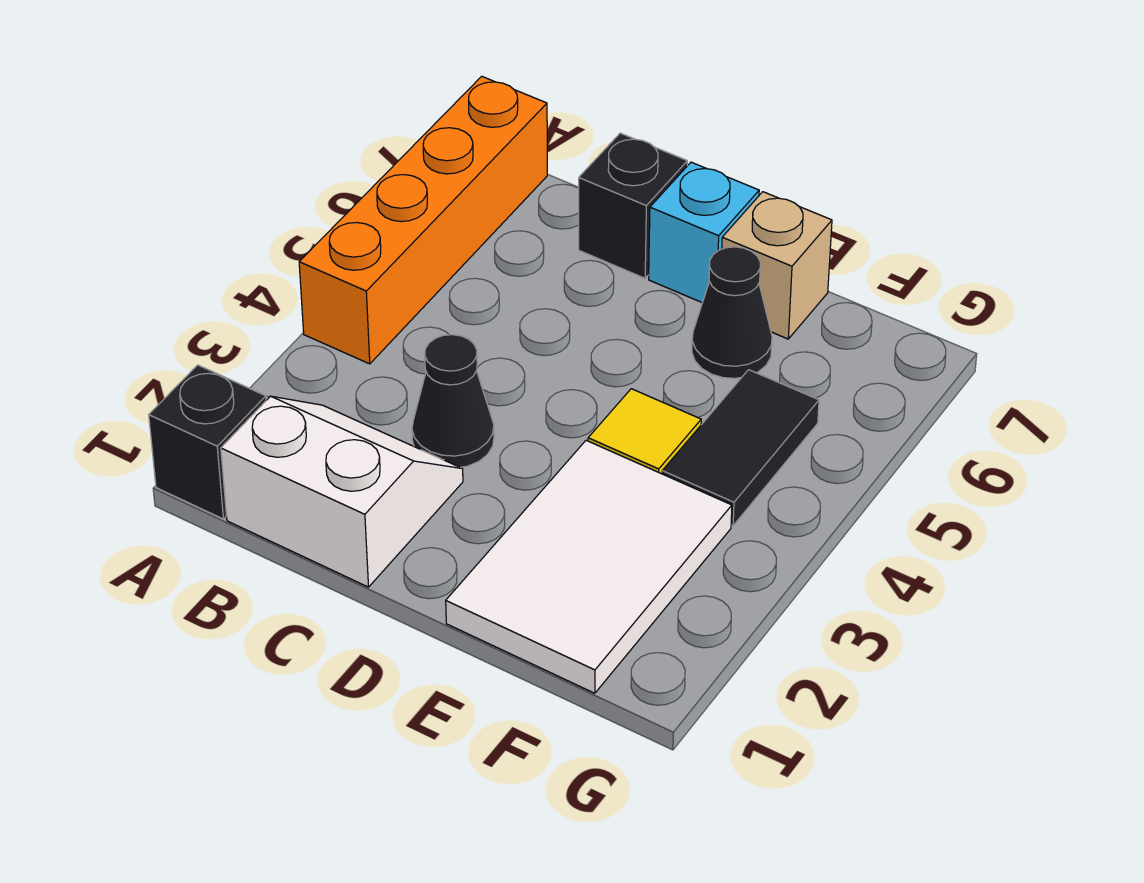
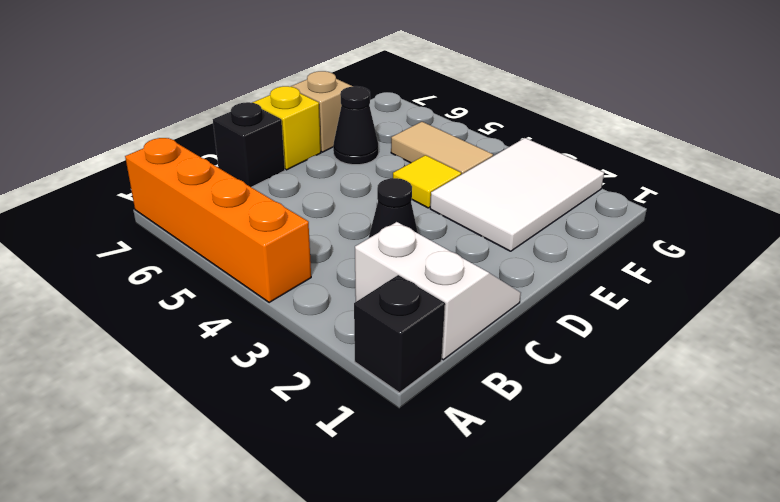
white 2x2 slope [221,396,463,587] -> white 2x2 slope turned to [355,222,521,360]
cyan 1x1 brick [649,162,759,303] -> yellow 1x1 brick [253,86,321,170]
white 2x3 tile [446,441,732,693] -> white 2x3 tile turned to [430,138,604,251]
black 1x2 tile [662,370,819,526] -> tan 1x2 tile [391,122,493,174]

